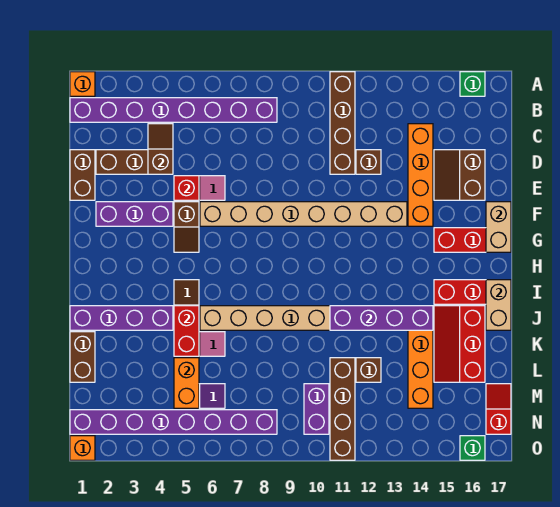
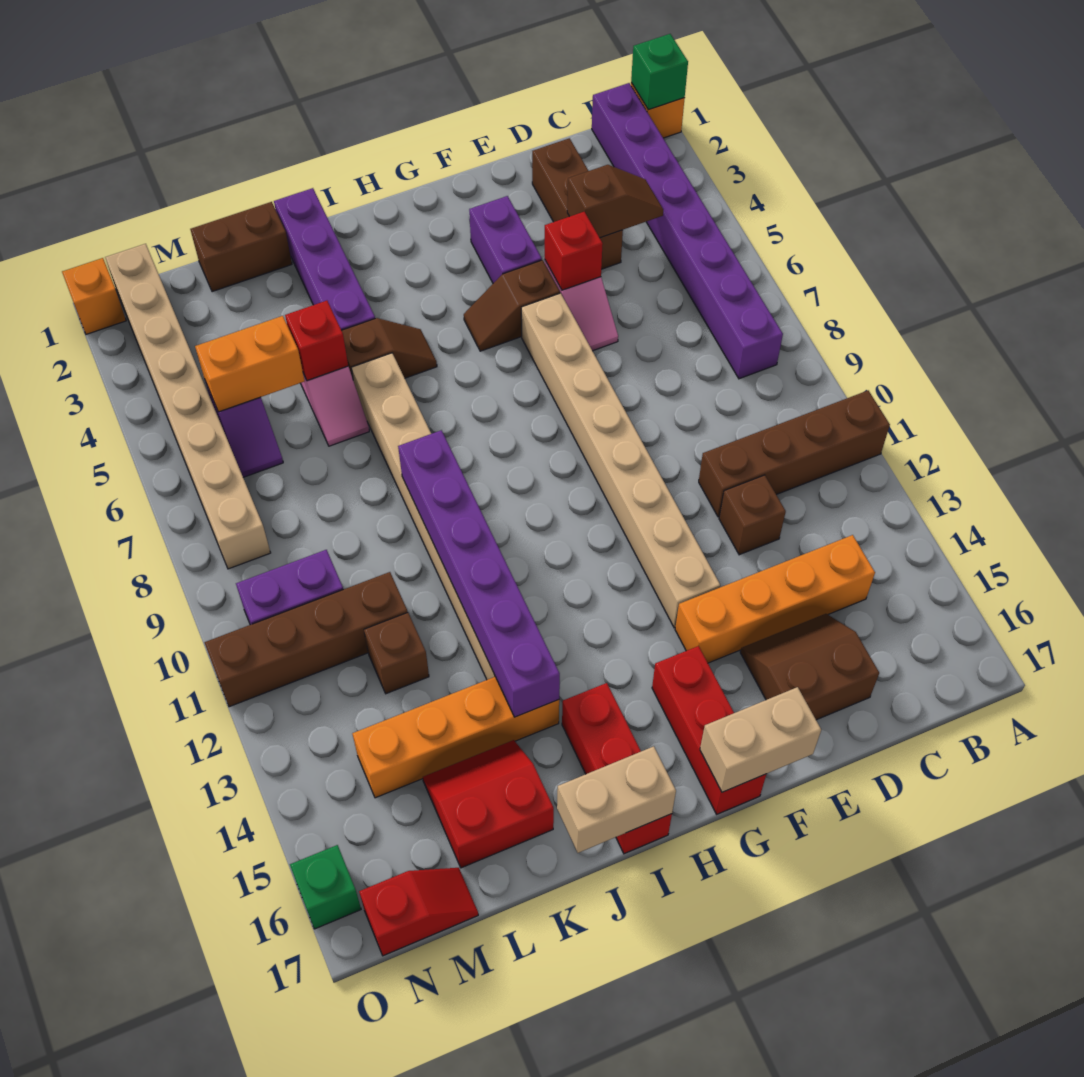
green 1x1 brick [460,72,485,96] -> green 1x1 brick moved to [631,34,688,110]
brown 1x2 brick [70,150,95,200] -> none
purple 1x3 brick [96,202,173,226] -> purple 1x2 brick [469,196,542,283]
red 1x2 brick [174,306,199,356] -> red 1x1 brick [285,301,348,381]
purple 1x4 brick [330,306,433,330] -> purple 1x6 brick [398,430,560,717]
red 2x3 slope [434,306,485,382] -> red 2x2 slope [423,740,554,868]
purple 1x8 brick [70,410,277,434] -> tan 1x8 brick [105,244,271,569]

